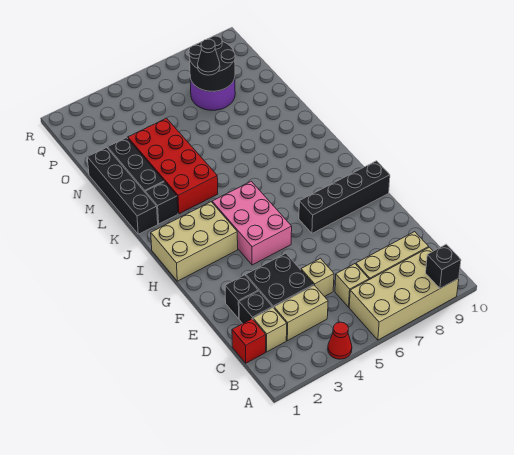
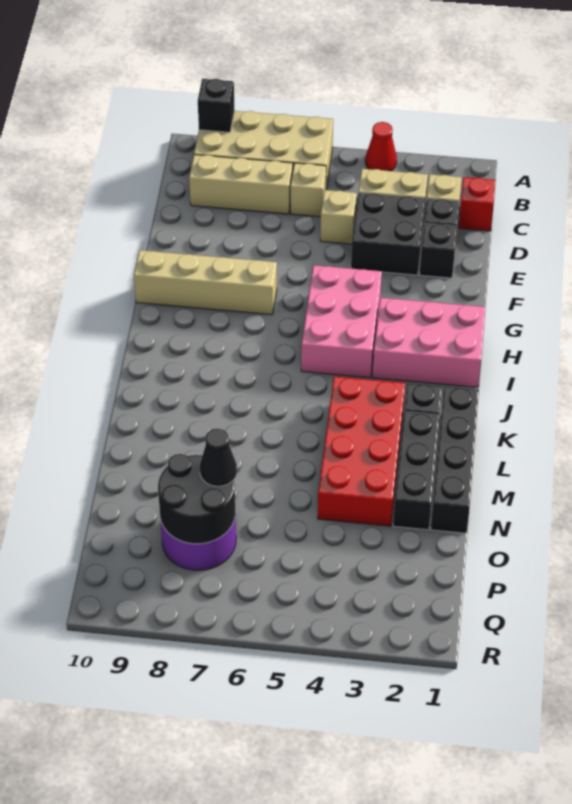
black 1x4 brick [299,161,390,233] -> tan 1x4 brick [134,250,277,315]
tan 2x3 brick [151,202,238,281] -> pink 2x3 brick [373,298,485,387]

